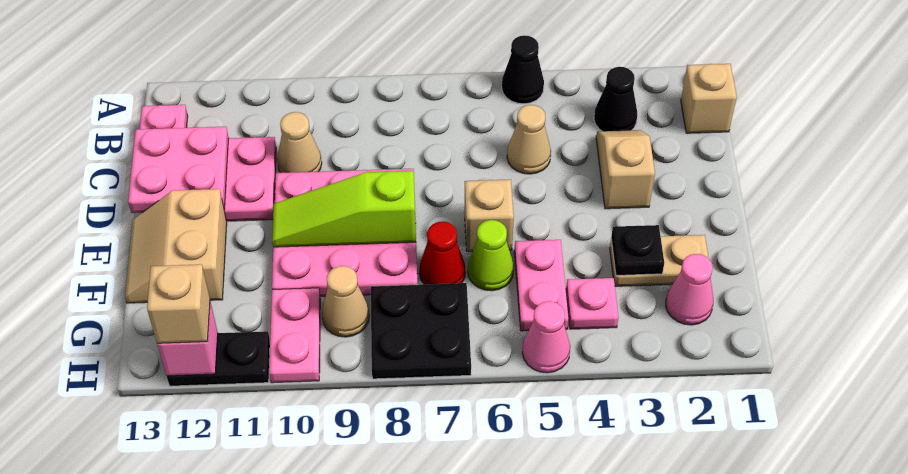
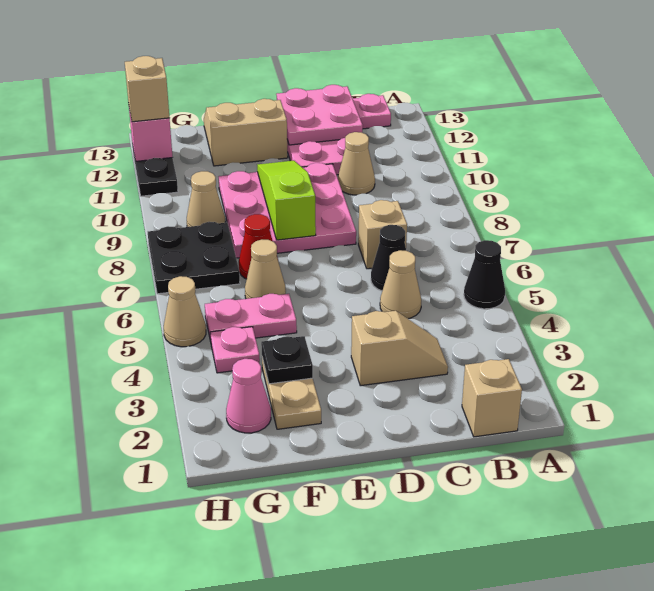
black 1x1 cone [594,67,637,131] -> black 1x1 cone moved to [371,225,406,291]
tan 1x1 brick [465,179,514,252] -> tan 1x1 brick moved to [358,200,407,269]
lime 1x1 cone [468,220,514,291] -> tan 1x1 cone [245,240,286,299]
pink 1x2 plate [269,288,320,383] -> none
pink 1x1 cone [522,301,570,373] -> tan 1x1 cone [164,276,206,347]

